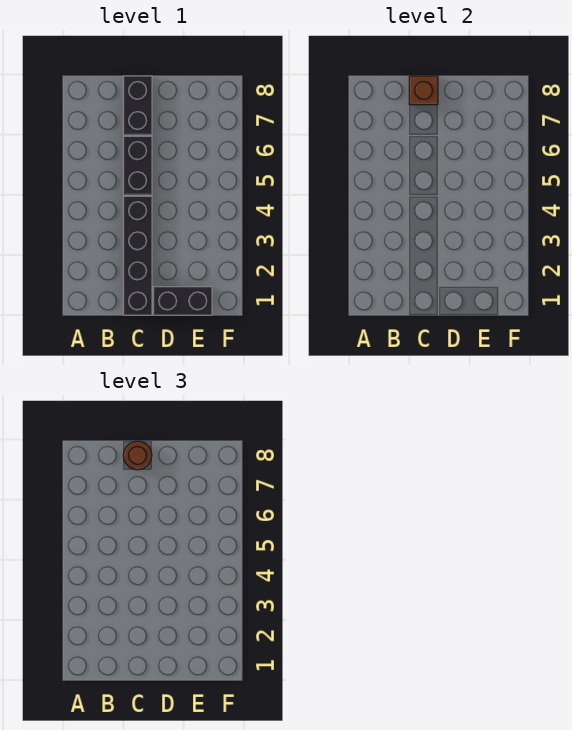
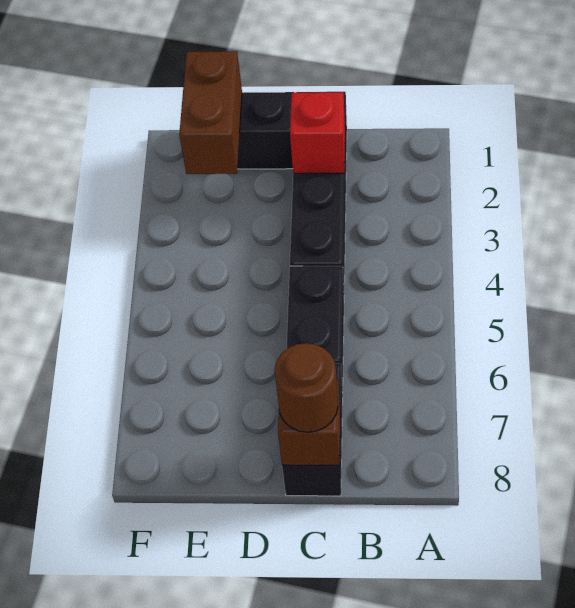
none -> red 1x1 brick [290,92,345,173]
none -> brown 1x2 brick [179,51,242,174]

